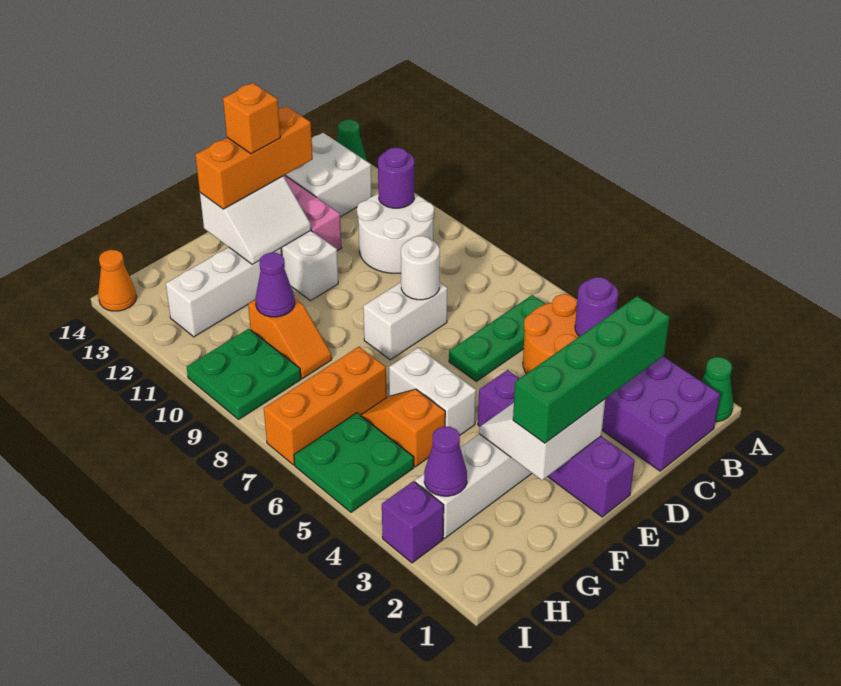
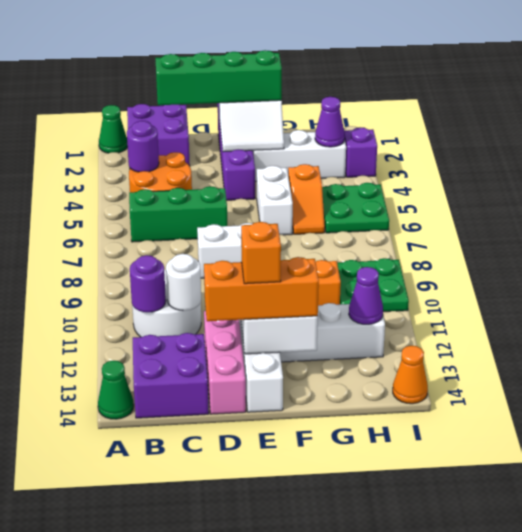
green 1x3 plate [449,295,545,381] -> green 1x3 brick [129,186,227,242]
white 2x2 brick [285,133,372,217] -> purple 2x2 brick [133,333,209,418]
white 1x1 round brick [401,236,440,300] -> white 1x1 round brick moved to [166,254,201,311]
orange 1x3 brick [264,347,387,465] -> none
purple 1x1 cone [255,253,295,317] -> purple 1x1 cone moved to [349,267,383,324]

